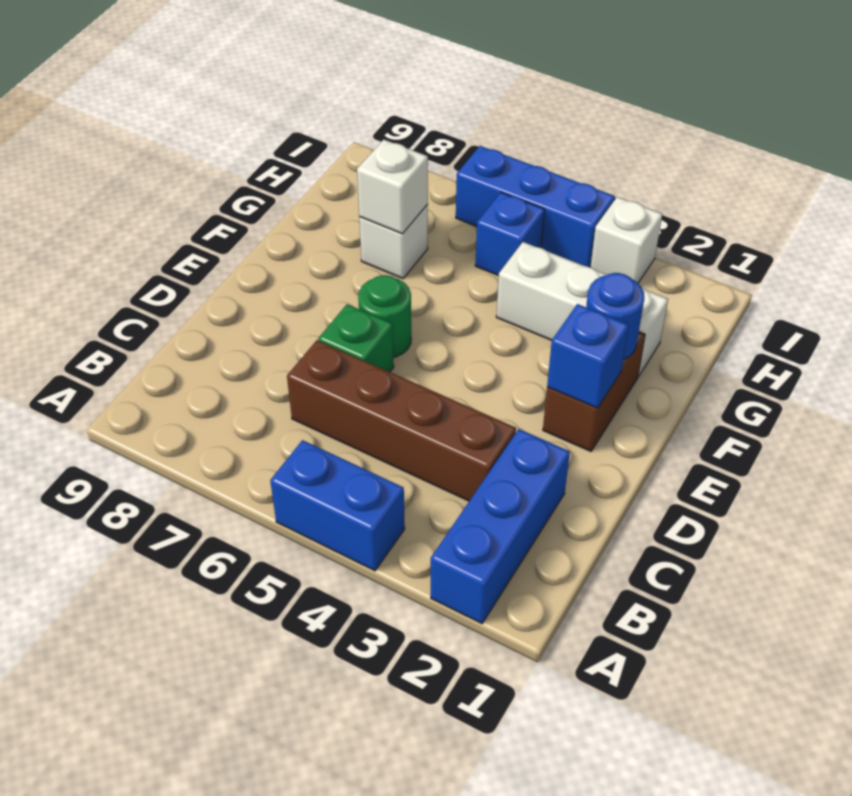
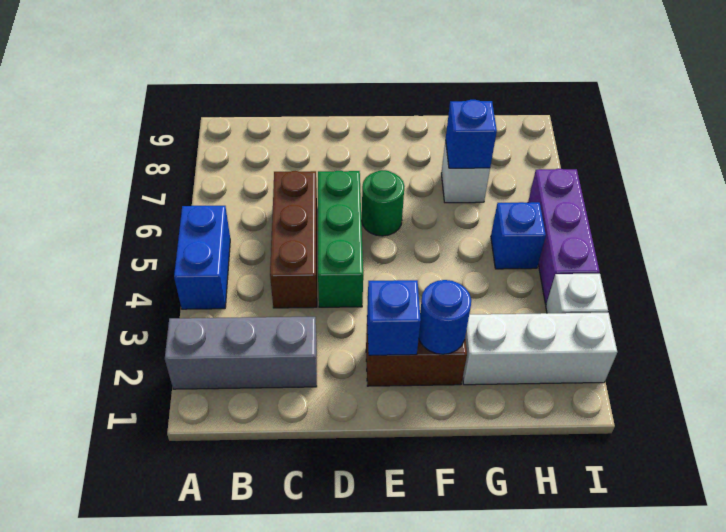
blue 1x3 brick [431,429,570,623] -> grey 1x3 brick [165,317,317,389]
brown 1x4 brick [287,340,516,501] -> brown 1x3 brick [270,171,317,308]
green 1x1 brick [318,304,394,372] -> green 1x3 brick [318,171,363,307]
white 1x3 brick [496,242,668,376] -> white 1x3 brick turned to [463,313,617,385]
white 1x1 brick [357,140,428,234] -> blue 1x1 brick [446,100,497,168]
blue 1x3 brick [456,146,615,267] -> purple 1x3 brick [528,169,600,304]

